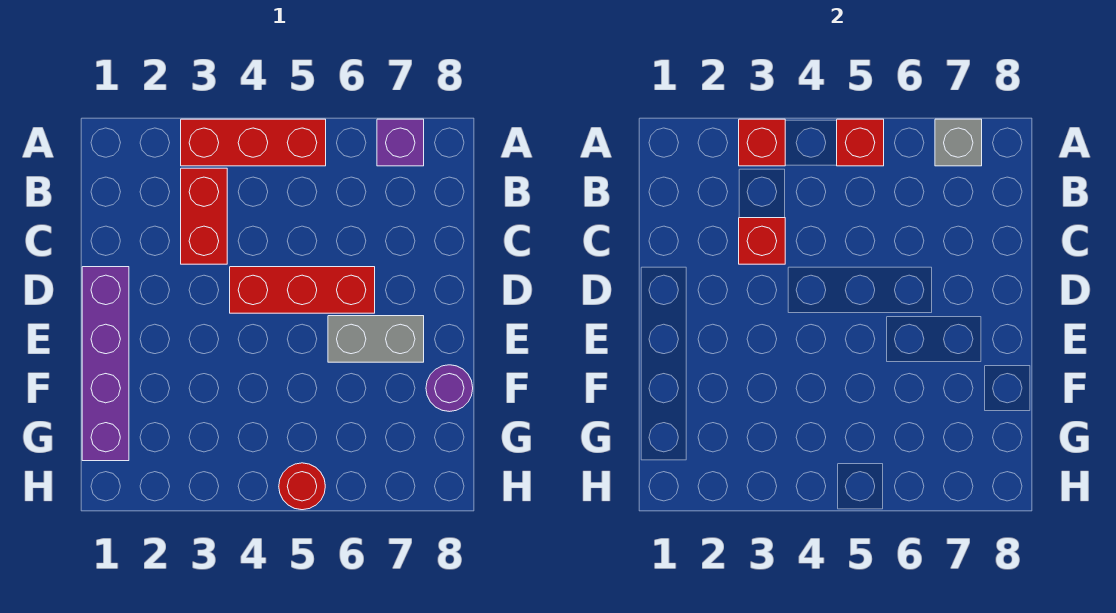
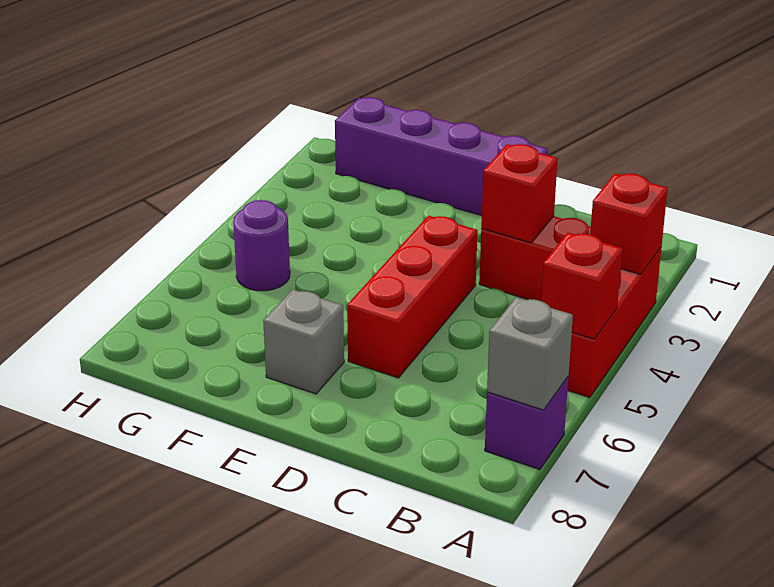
grey 1x2 brick [328,316,424,362] -> grey 1x1 brick [263,290,344,394]
purple 1x1 round brick [426,365,473,412] -> purple 1x1 round brick moved to [233,200,290,291]
red 1x1 round brick [279,463,325,510] -> none

